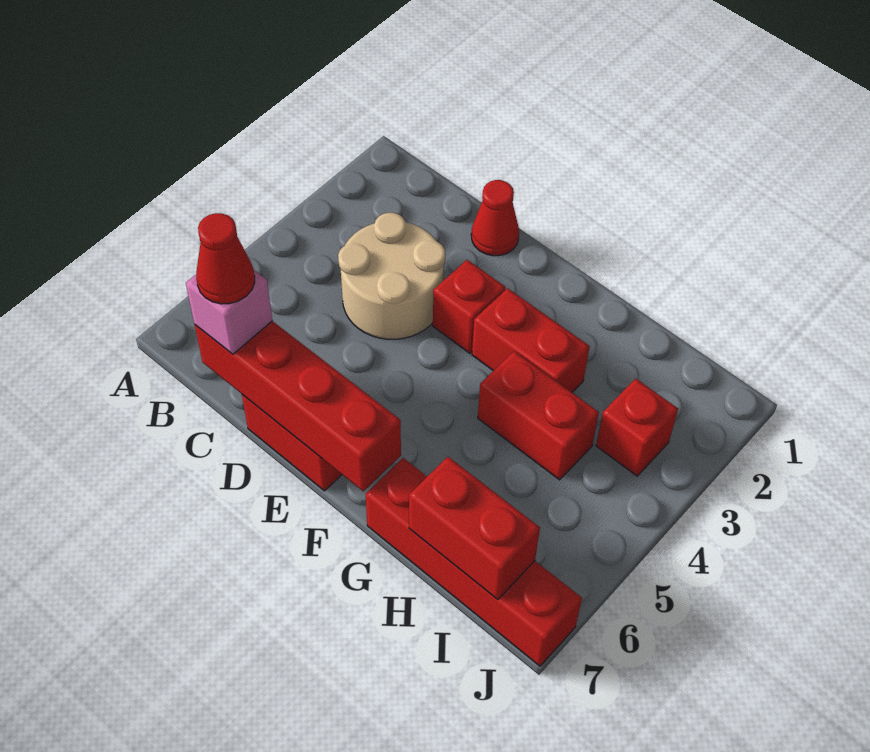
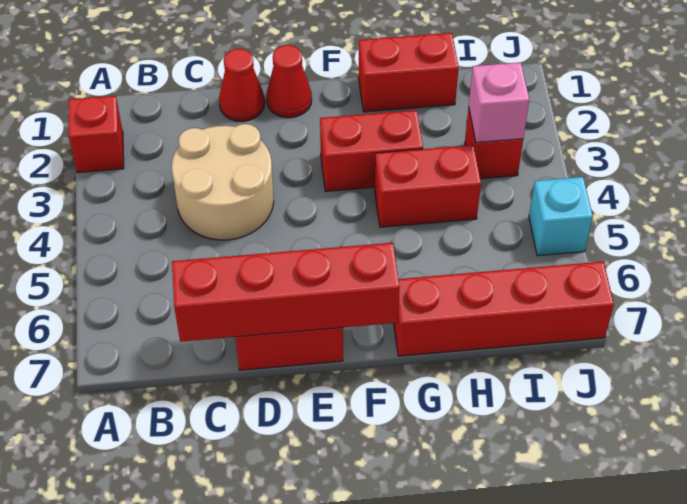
pink 1x1 brick [186,270,272,354] -> pink 1x1 brick moved to [469,62,529,142]
red 1x1 cone [196,213,255,304] -> red 1x1 cone moved to [267,45,312,118]
red 1x1 brick [433,260,505,353] -> red 1x1 brick moved to [69,96,124,173]
red 1x2 brick [409,457,540,600] -> red 1x2 brick moved to [358,33,459,112]
none -> cyan 1x1 brick [529,177,593,256]

